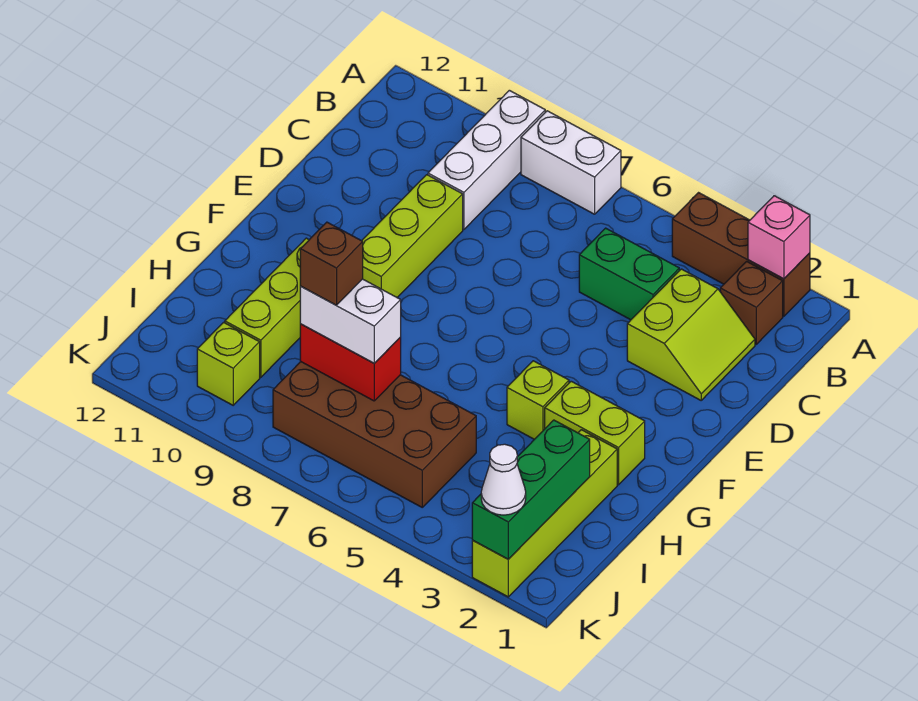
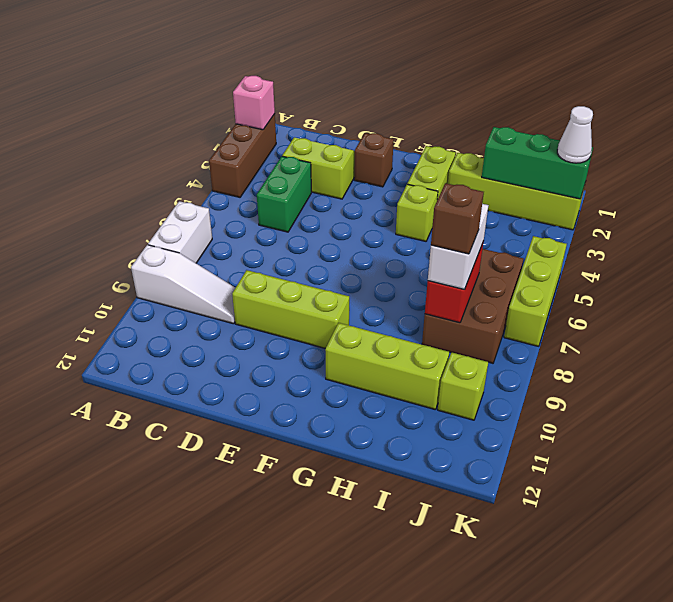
white 1x3 brick [428,90,545,230] -> white 1x3 slope [131,245,235,324]
brown 1x1 brick [720,261,783,344] -> brown 1x1 brick moved to [354,133,394,187]
brown 2x4 brick [273,362,476,507] -> brown 2x3 brick [422,249,523,363]
none -> lime 1x3 brick [504,236,567,346]

